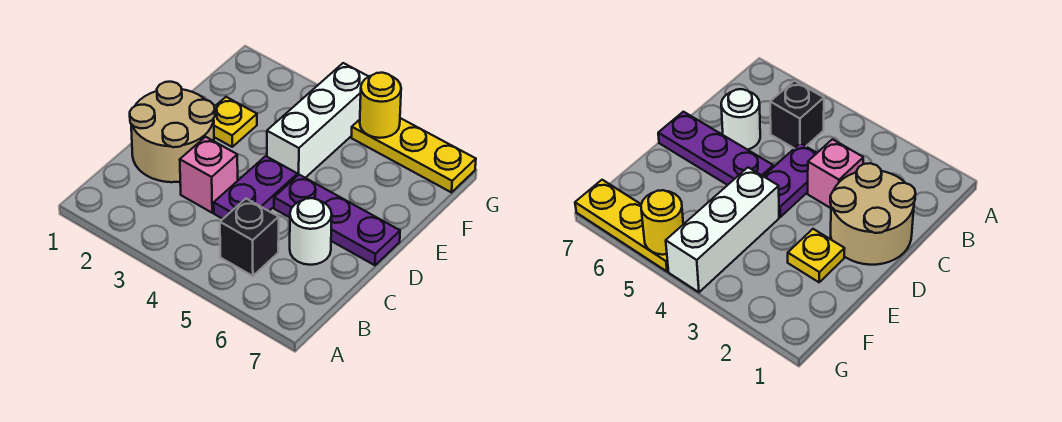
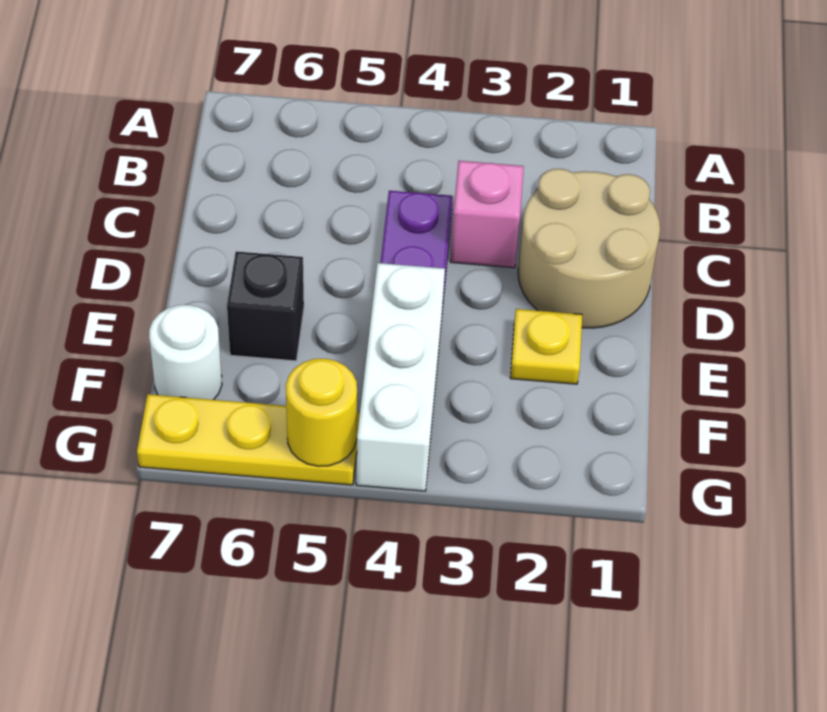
black 1x1 brick [220,199,279,276] -> black 1x1 brick moved to [227,251,304,361]
white 1x1 round brick [290,198,332,265] -> white 1x1 round brick moved to [149,305,222,400]
purple 1x3 plate [274,175,400,265] -> none

